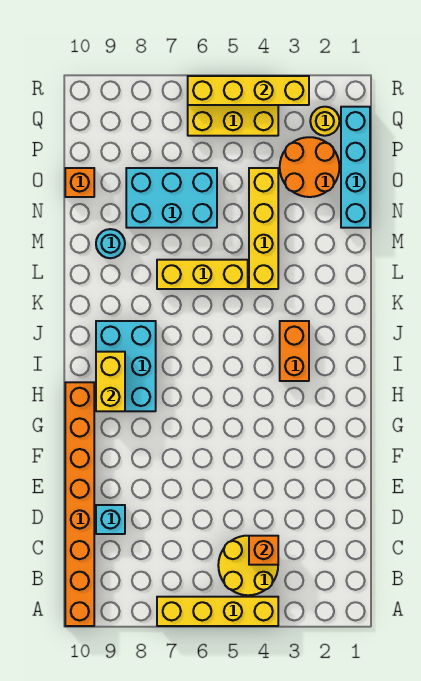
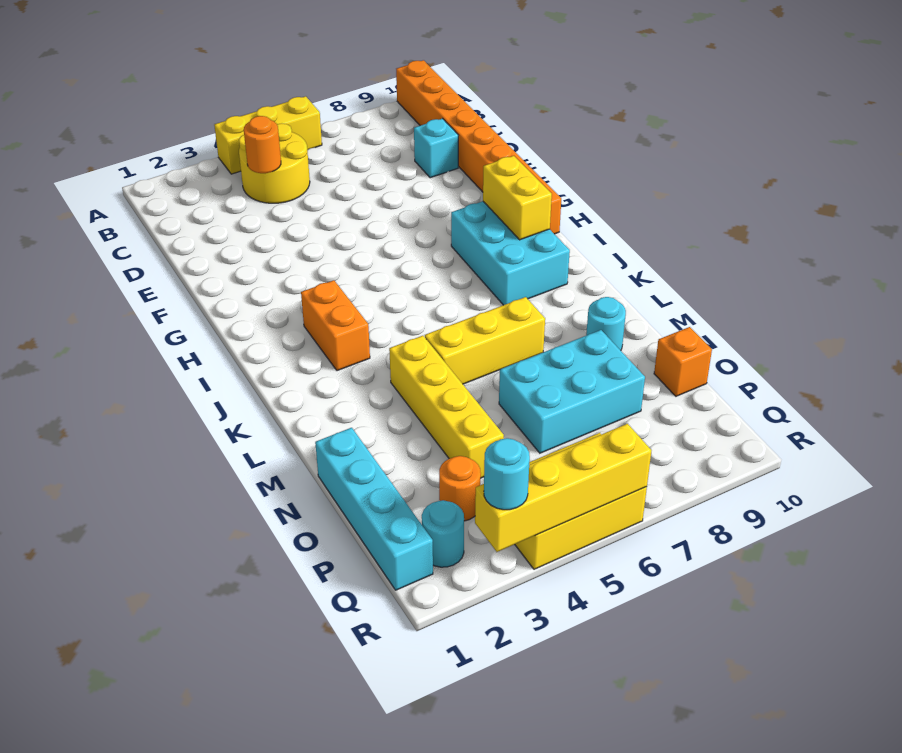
yellow 1x4 brick [157,597,278,626] -> yellow 1x3 brick [214,96,322,174]
orange 1x1 brick [249,536,278,565] -> orange 1x1 round brick [244,116,281,173]
orange 2x2 round brick [280,137,339,197] -> orange 1x1 round brick [439,456,481,521]
yellow 1x1 round brick [310,107,339,136] -> cyan 1x1 round brick [422,500,464,567]
none -> cyan 1x1 round brick [484,438,530,510]

